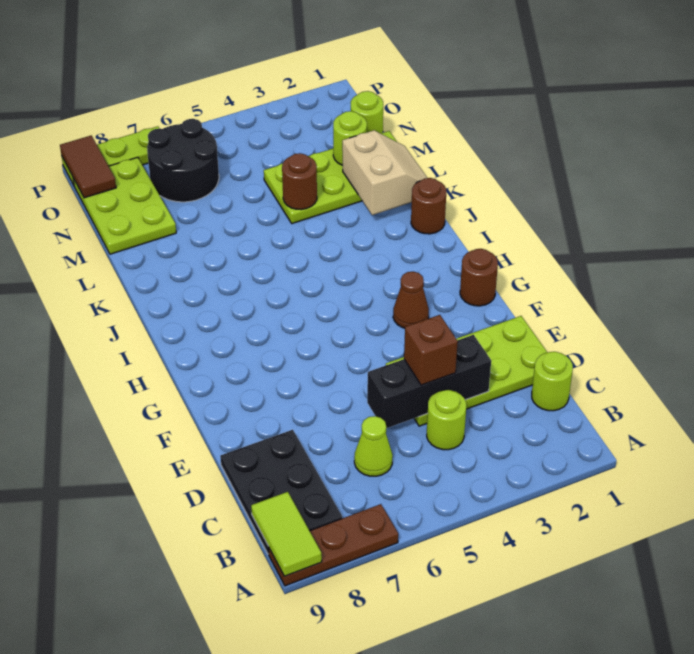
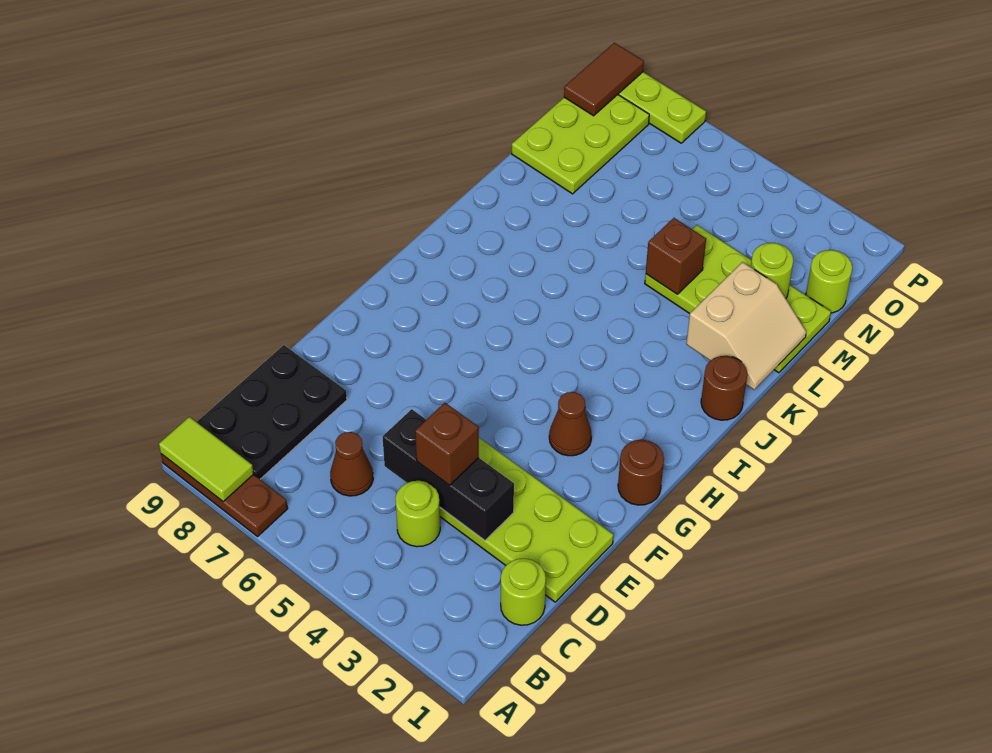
lime 1x2 tile [251,492,322,576] -> lime 1x2 tile turned to [159,417,254,501]
lime 1x1 cone [354,416,393,476] -> brown 1x1 cone [330,432,373,496]
brown 1x1 round brick [282,153,317,210] -> brown 1x1 brick [646,218,706,294]
black 2x2 round brick [147,119,219,202] -> none

